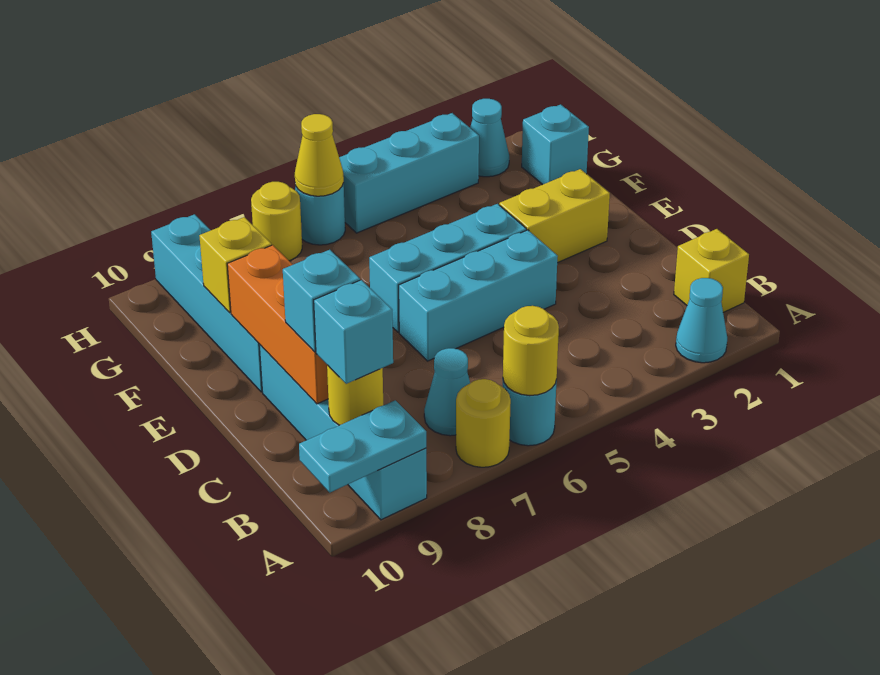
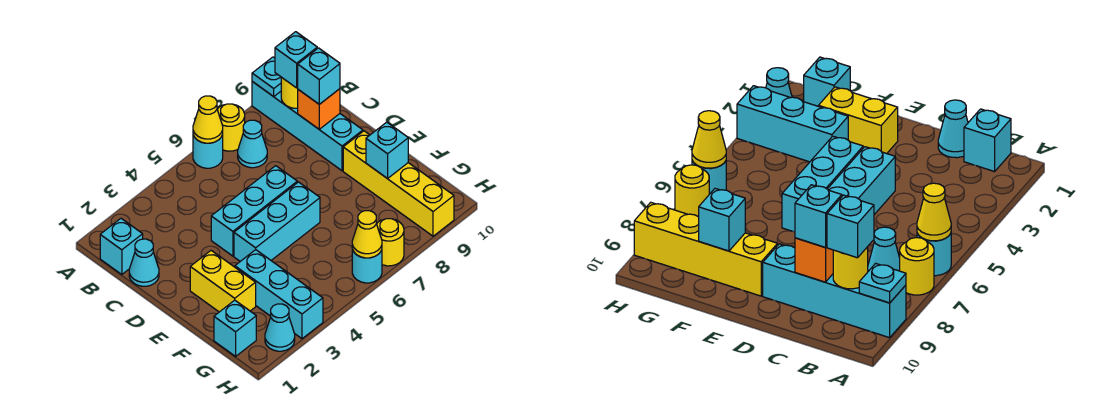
cyan 1x1 cone [676,278,727,363] -> cyan 1x1 cone moved to [129,239,159,286]
yellow 1x1 round brick [503,306,559,396] -> yellow 1x1 cone [193,96,223,143]
cyan 1x2 plate [299,400,426,492] -> cyan 1x1 plate [252,57,281,97]
yellow 1x1 brick [674,229,749,312] -> cyan 1x1 brick [100,218,143,275]
orange 1x3 brick [227,245,328,404] -> orange 1x1 brick [298,89,340,129]
yellow 1x2 brick [499,169,610,263] -> yellow 1x2 brick turned to [190,251,256,312]
cyan 1x4 brick [151,214,262,392] -> yellow 1x4 brick [343,131,454,236]
yellow 1x1 brick [199,217,272,313] -> cyan 1x1 brick [366,122,408,179]
cyan 1x3 brick [339,113,479,233] -> cyan 1x3 brick turned to [235,250,323,339]

